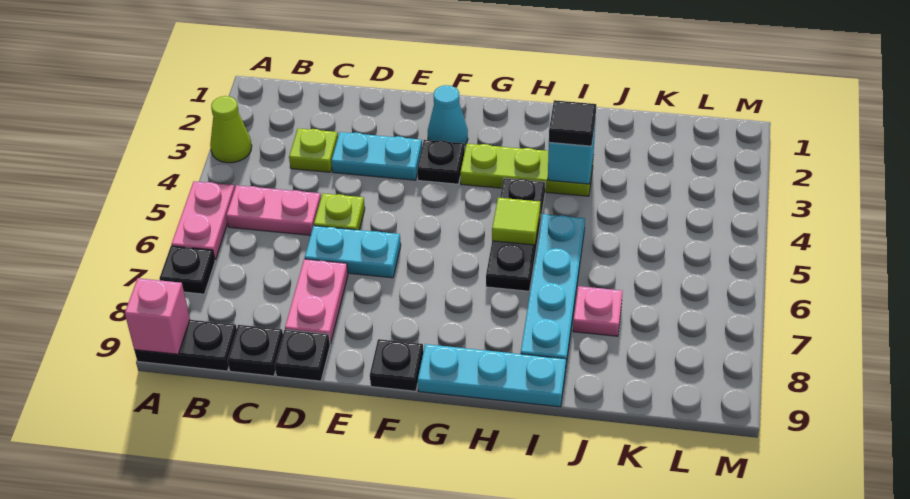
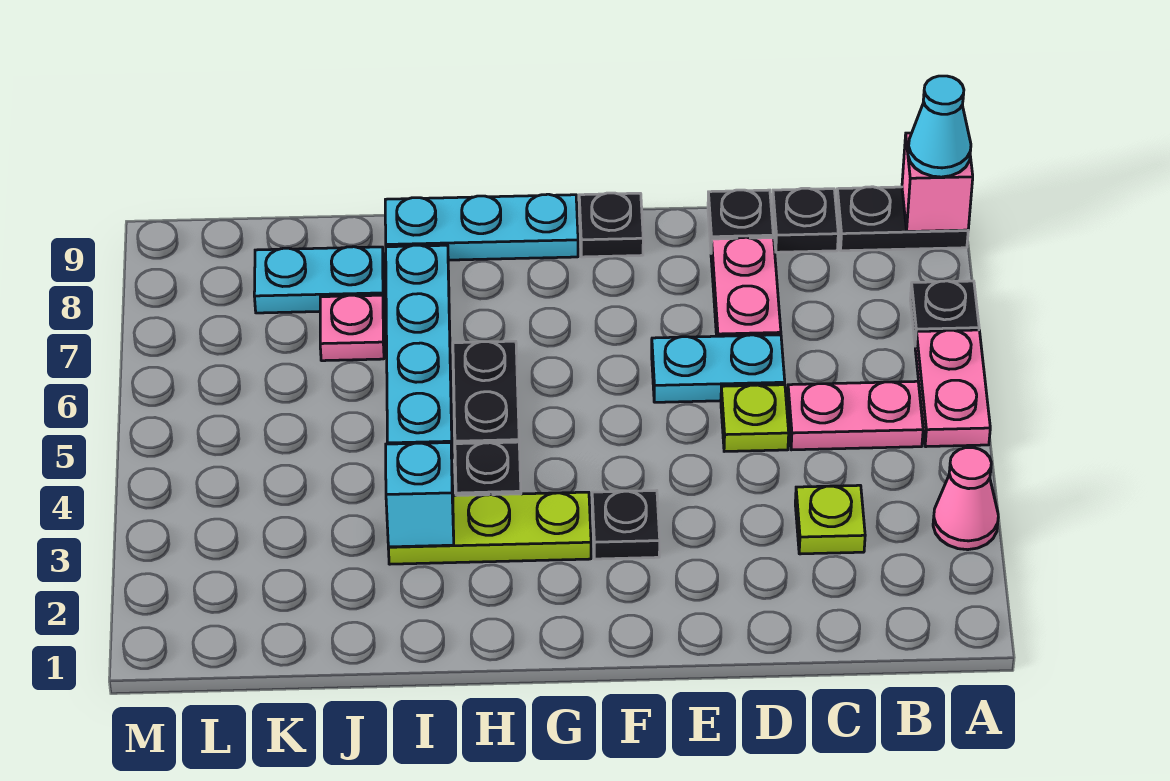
lime 1x1 cone [210,96,252,163] -> pink 1x1 cone [933,448,998,550]
cyan 1x2 plate [332,132,422,180] -> cyan 1x2 plate moved to [254,247,384,313]
cyan 1x1 cone [428,85,468,145] -> cyan 1x1 cone moved to [908,76,971,177]
lime 1x1 tile [492,198,541,245] -> none
black 1x1 tile [549,100,596,146] -> none

